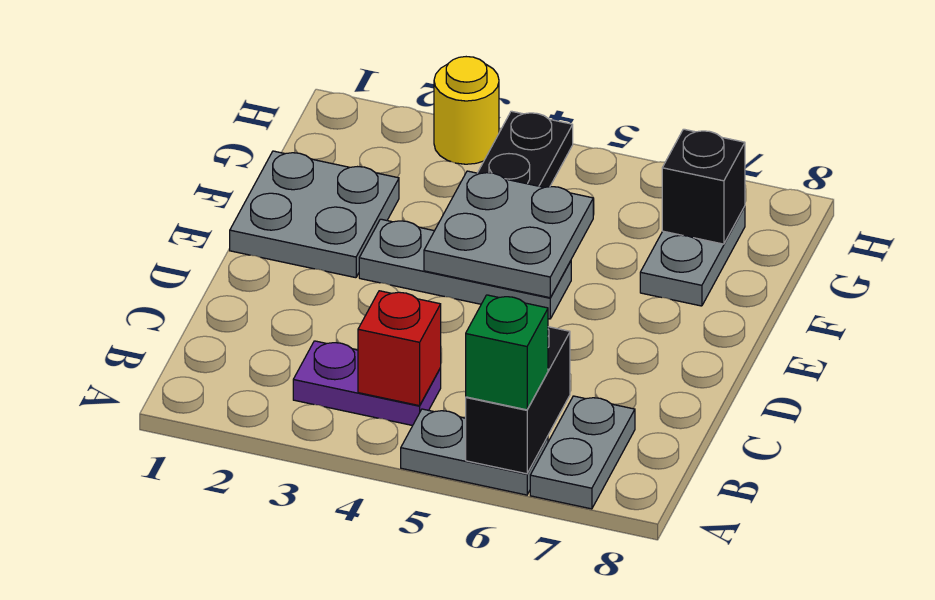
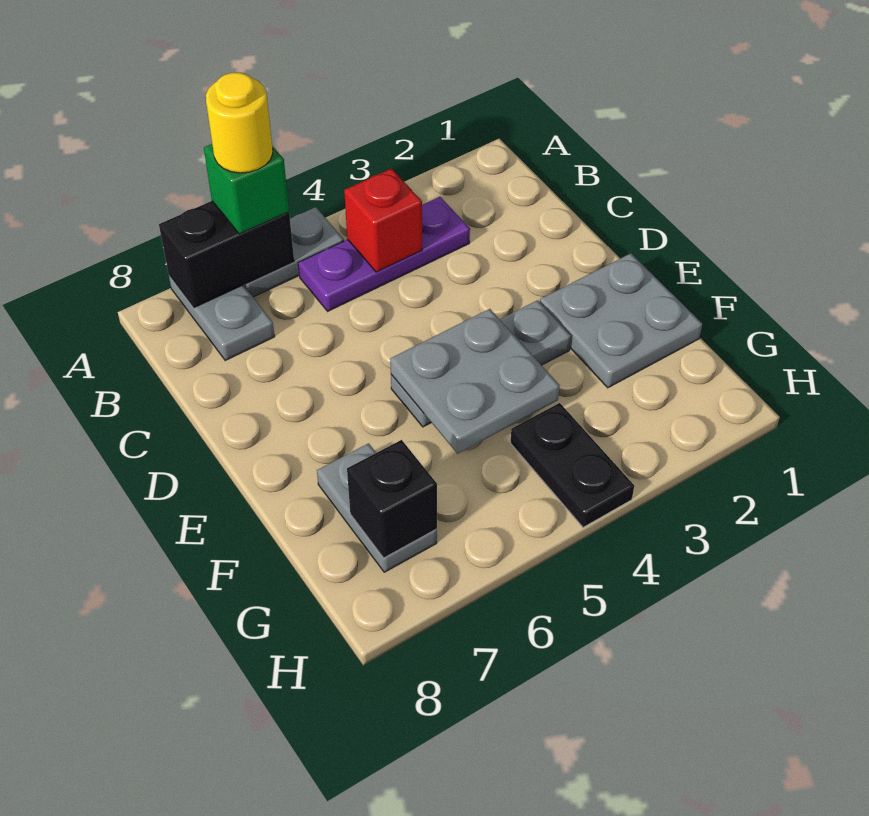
black 1x2 brick [466,327,570,474] -> black 1x2 brick turned to [159,201,294,307]
purple 1x2 plate [293,341,441,426] -> purple 1x3 plate [298,197,470,311]
yellow 1x1 round brick [434,57,499,164] -> yellow 1x1 round brick moved to [206,72,273,173]

